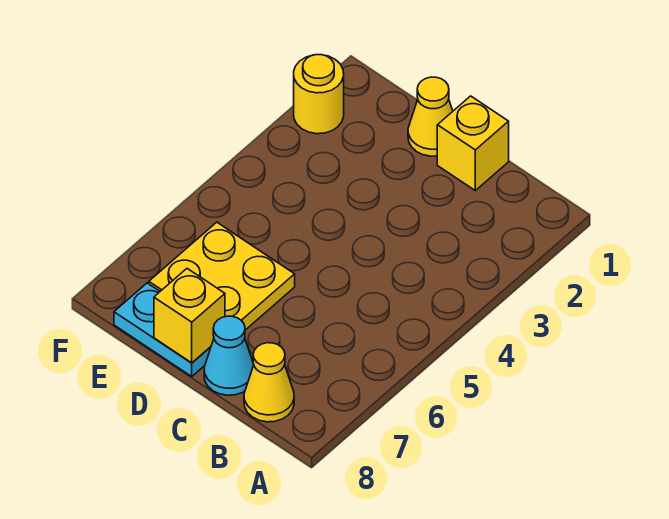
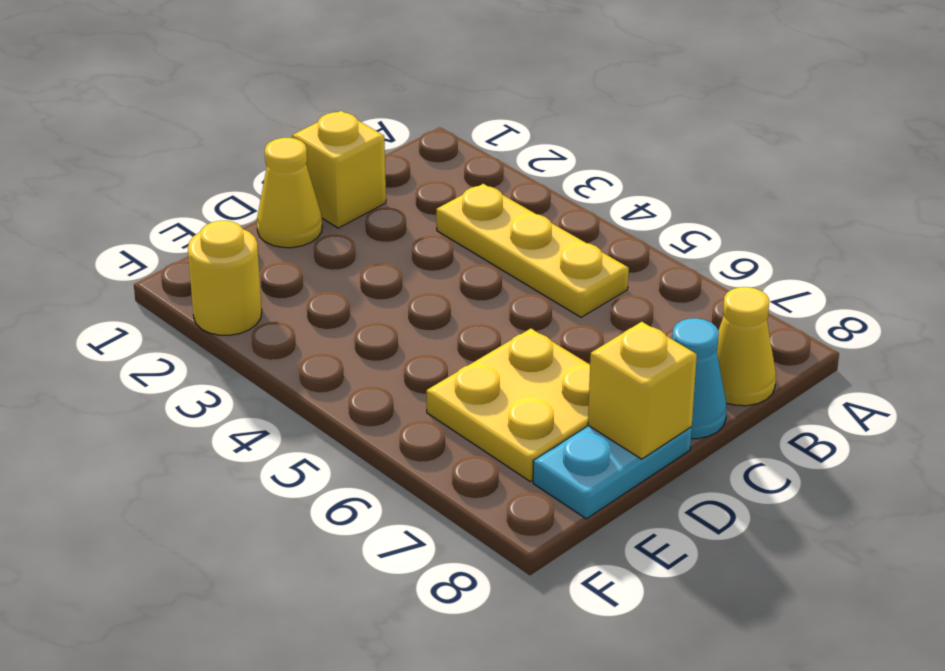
none -> yellow 1x3 plate [436,184,629,317]

